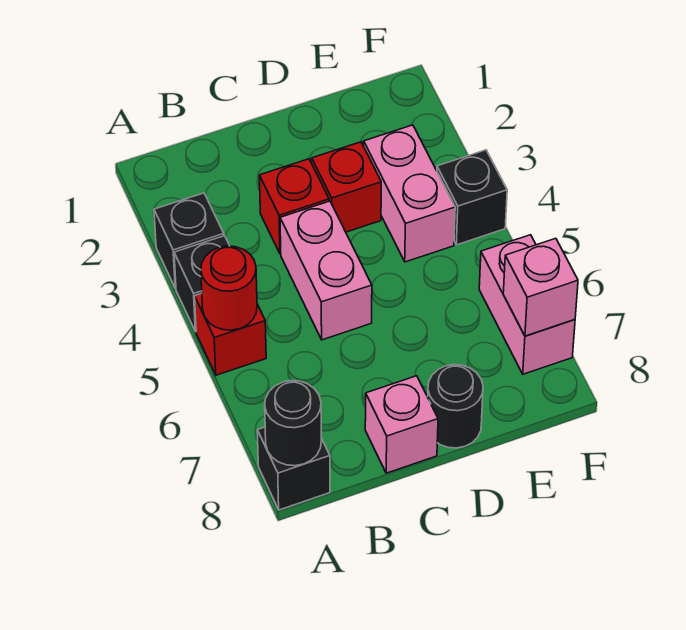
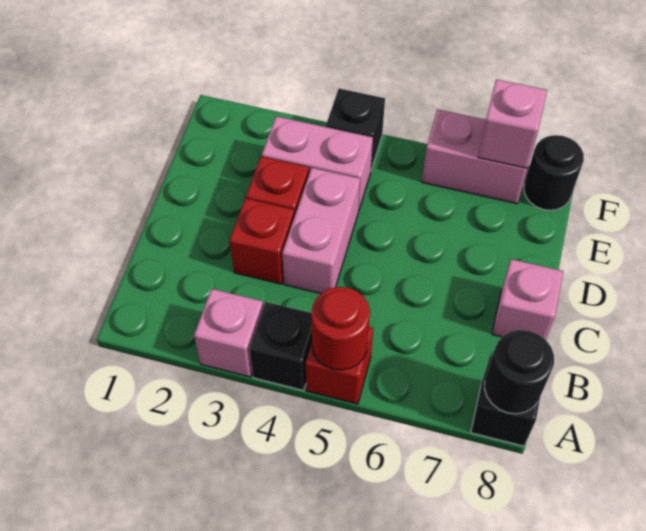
black 1x1 brick [154,193,224,288] -> pink 1x1 brick [194,289,263,377]
pink 1x2 brick [280,201,372,340] -> pink 1x2 brick turned to [282,168,360,294]
black 1x1 round brick [428,365,483,448] -> black 1x1 round brick moved to [524,135,584,210]

